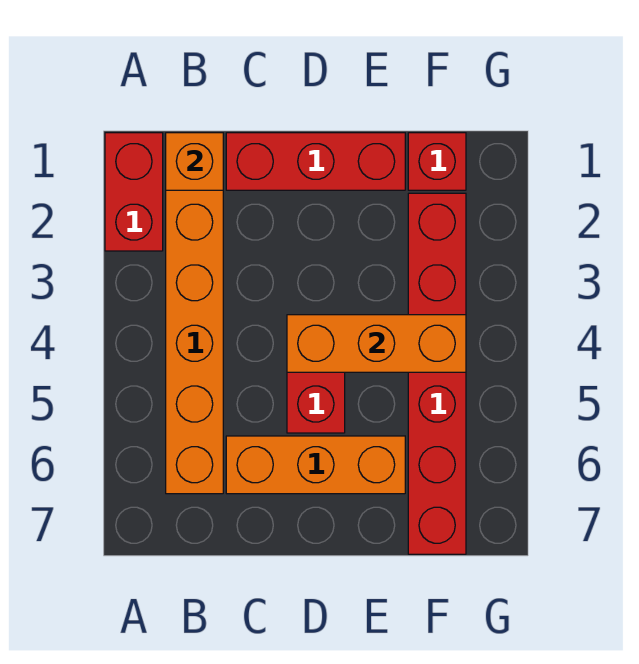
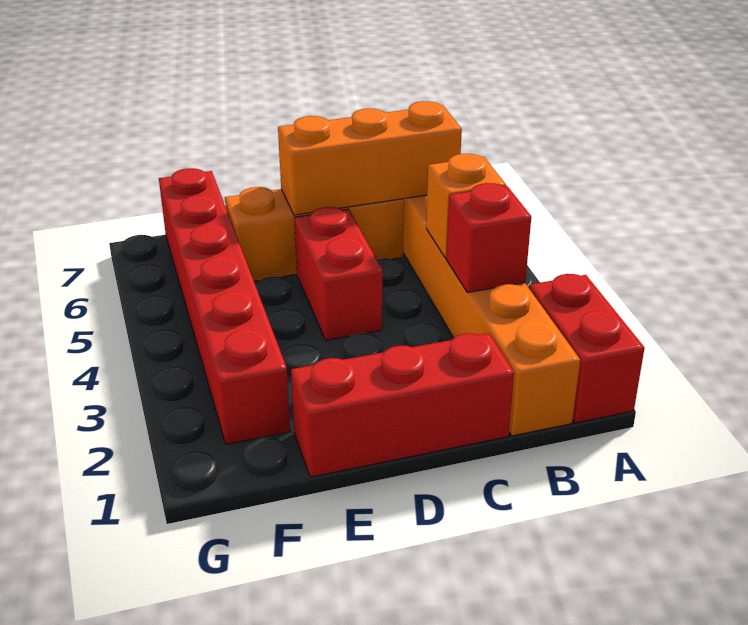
orange 1x1 brick [166,133,223,190] -> orange 1x1 brick moved to [426,154,506,258]
orange 1x3 brick [287,315,466,372] -> orange 1x3 brick moved to [278,101,462,215]
red 1x1 brick [408,133,466,190] -> red 1x1 brick moved to [446,183,531,293]

